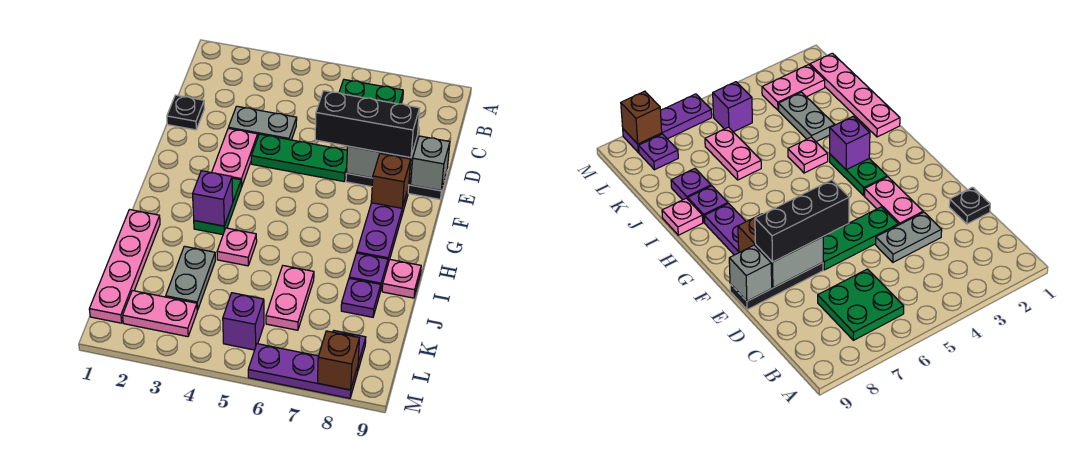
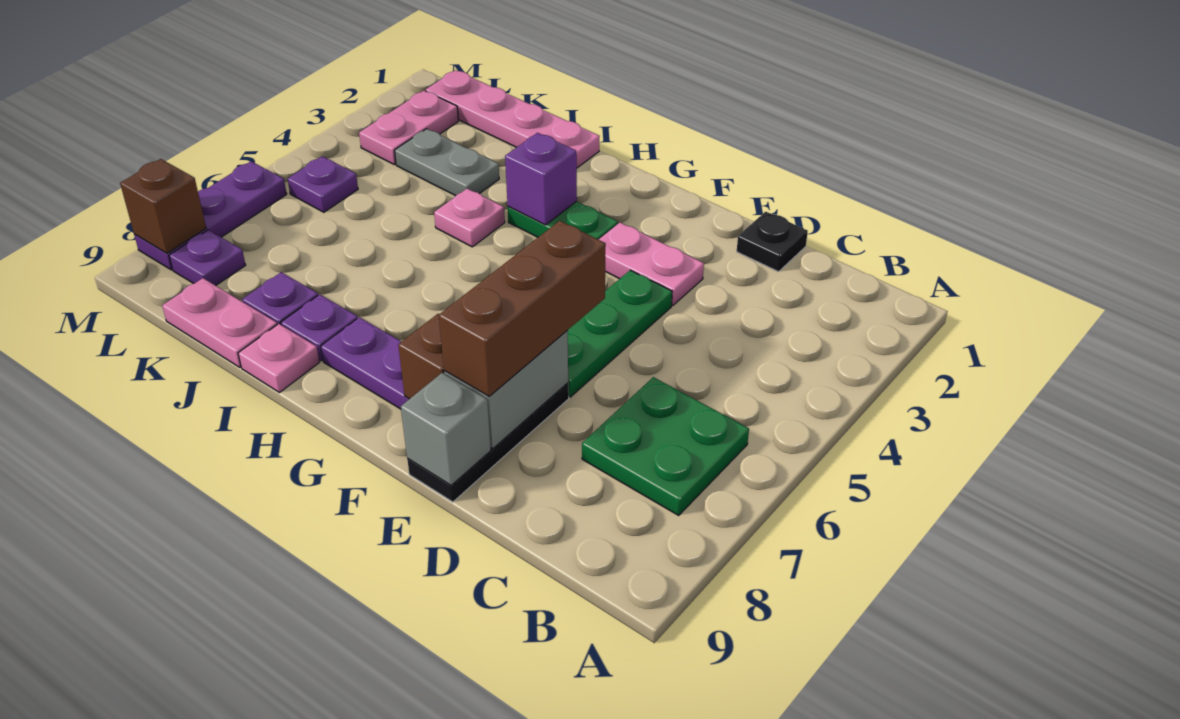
grey 1x2 plate [228,106,297,140] -> none
black 1x3 brick [315,91,420,158] -> brown 1x3 brick [439,221,606,397]
pink 1x2 plate [266,266,314,330] -> pink 1x2 plate moved to [162,278,277,367]
purple 1x1 brick [223,293,264,350] -> purple 1x1 plate [288,156,358,212]

